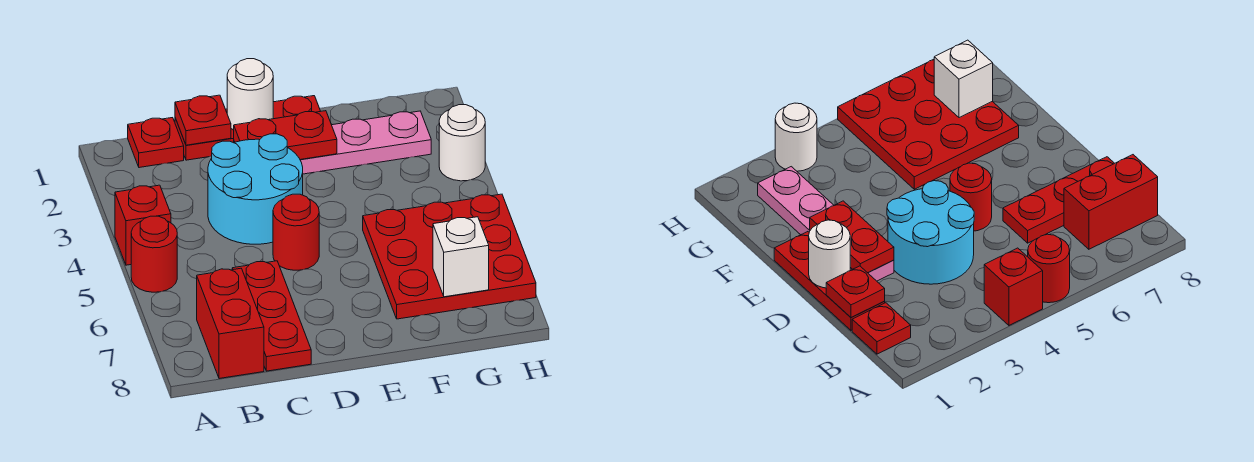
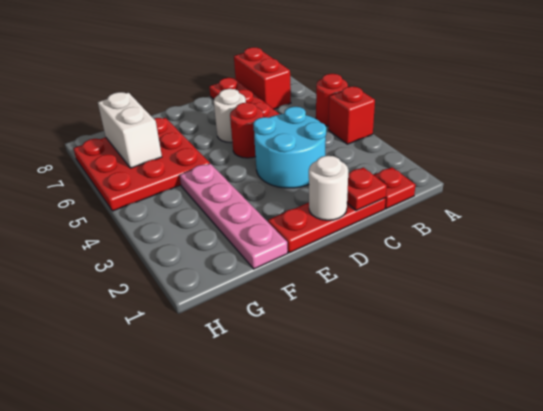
pink 1x4 plate [234,111,431,174] -> pink 1x4 plate turned to [180,164,288,269]
red 1x2 plate [234,111,337,160] -> none
white 1x1 brick [433,217,489,297] -> white 1x2 brick [98,92,162,168]
white 1x1 round brick [439,105,485,181] -> white 1x1 round brick moved to [214,89,246,143]

